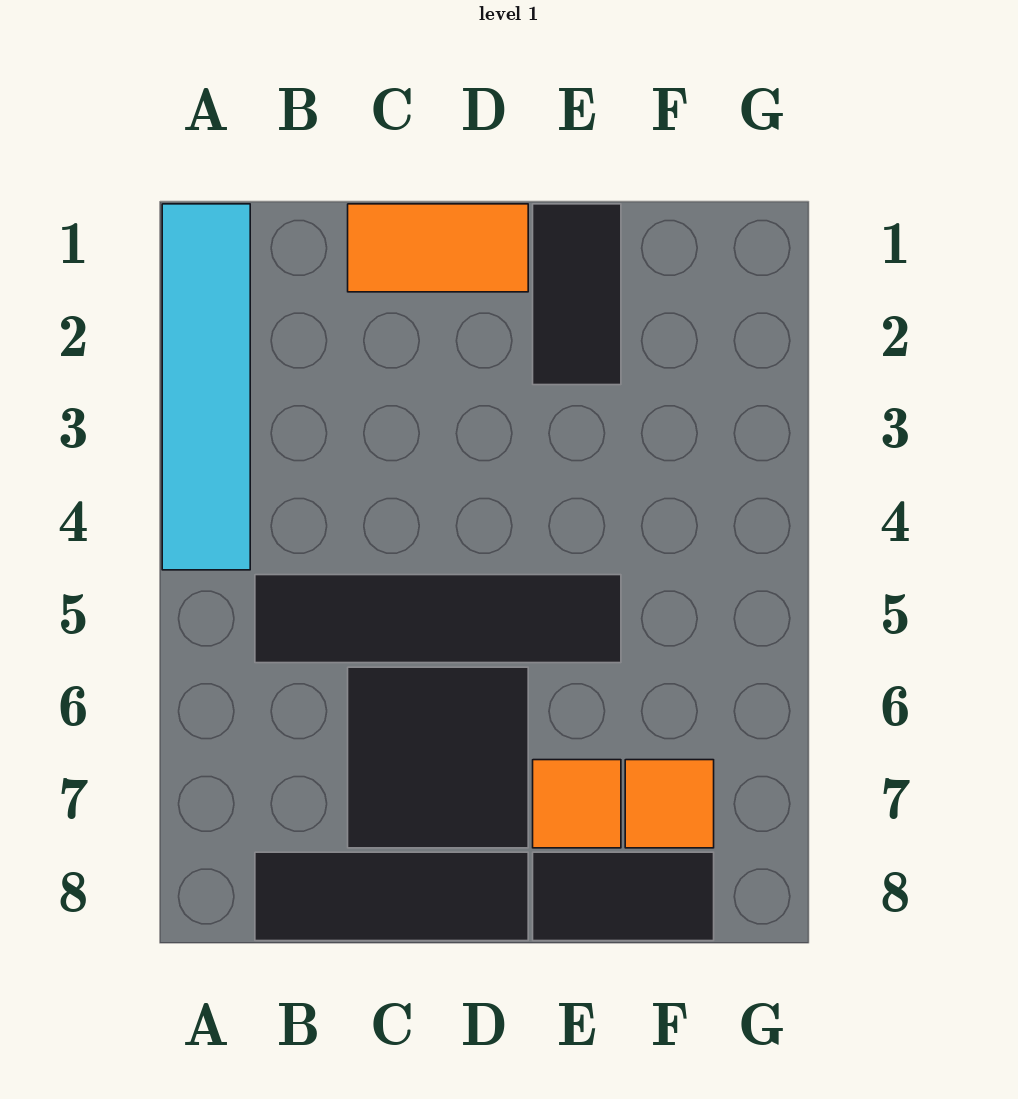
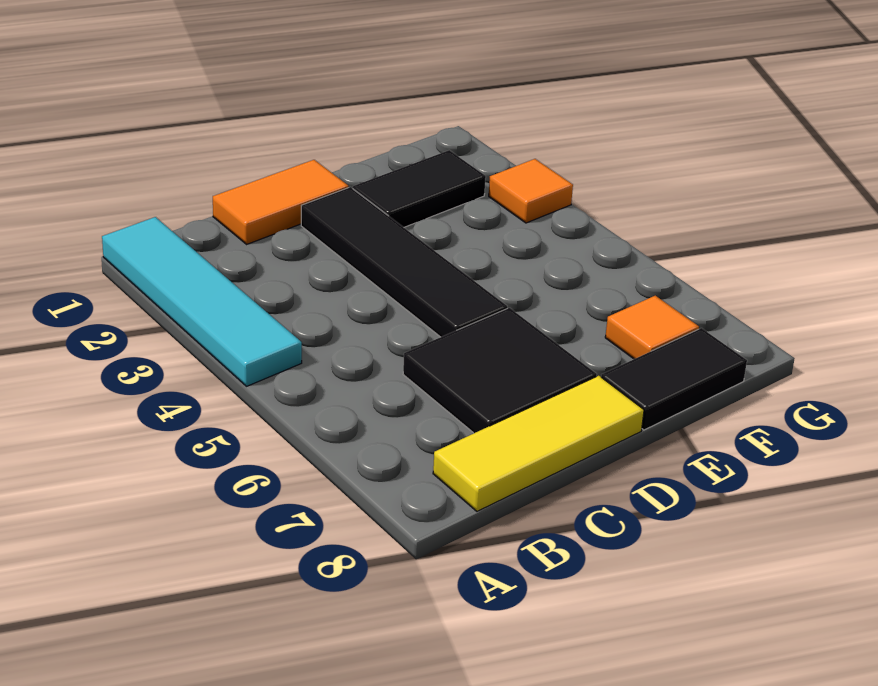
black 1x4 tile [255,575,621,663] -> black 1x4 tile turned to [301,187,507,337]
black 1x3 tile [255,852,528,941] -> yellow 1x3 tile [433,376,644,511]
black 1x2 tile [533,204,621,385] -> black 1x2 tile turned to [353,150,486,227]
orange 1x1 tile [533,760,621,848] -> orange 1x1 tile moved to [489,159,573,223]

